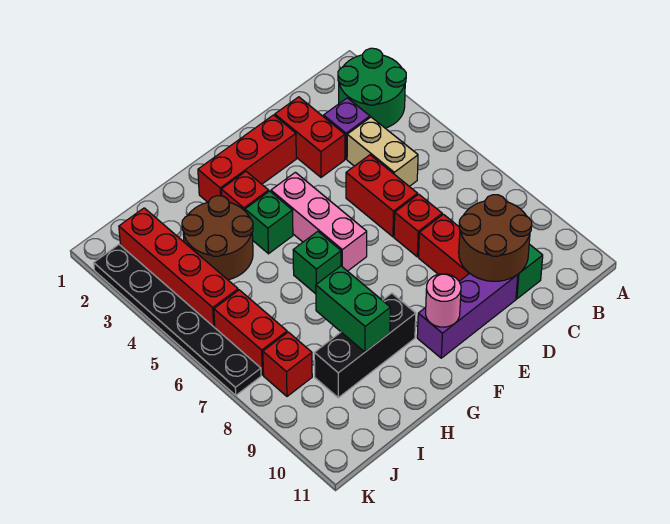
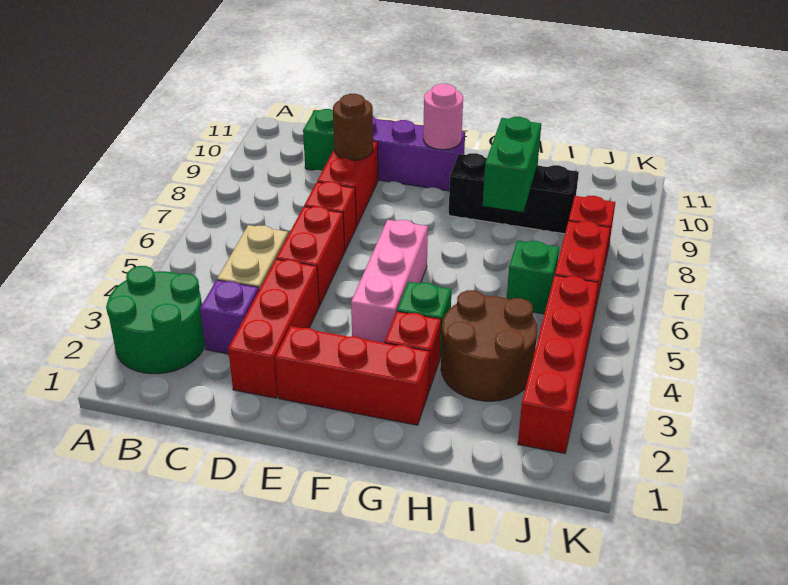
brown 2x2 round brick [459,195,532,281] -> brown 1x1 round brick [333,94,373,160]
red 1x2 brick [275,97,345,177] -> red 1x3 brick [228,259,319,398]
green 1x1 brick [293,231,341,294] -> green 1x1 brick moved to [507,240,559,314]
black 1x6 plate [94,245,261,395] -> none

